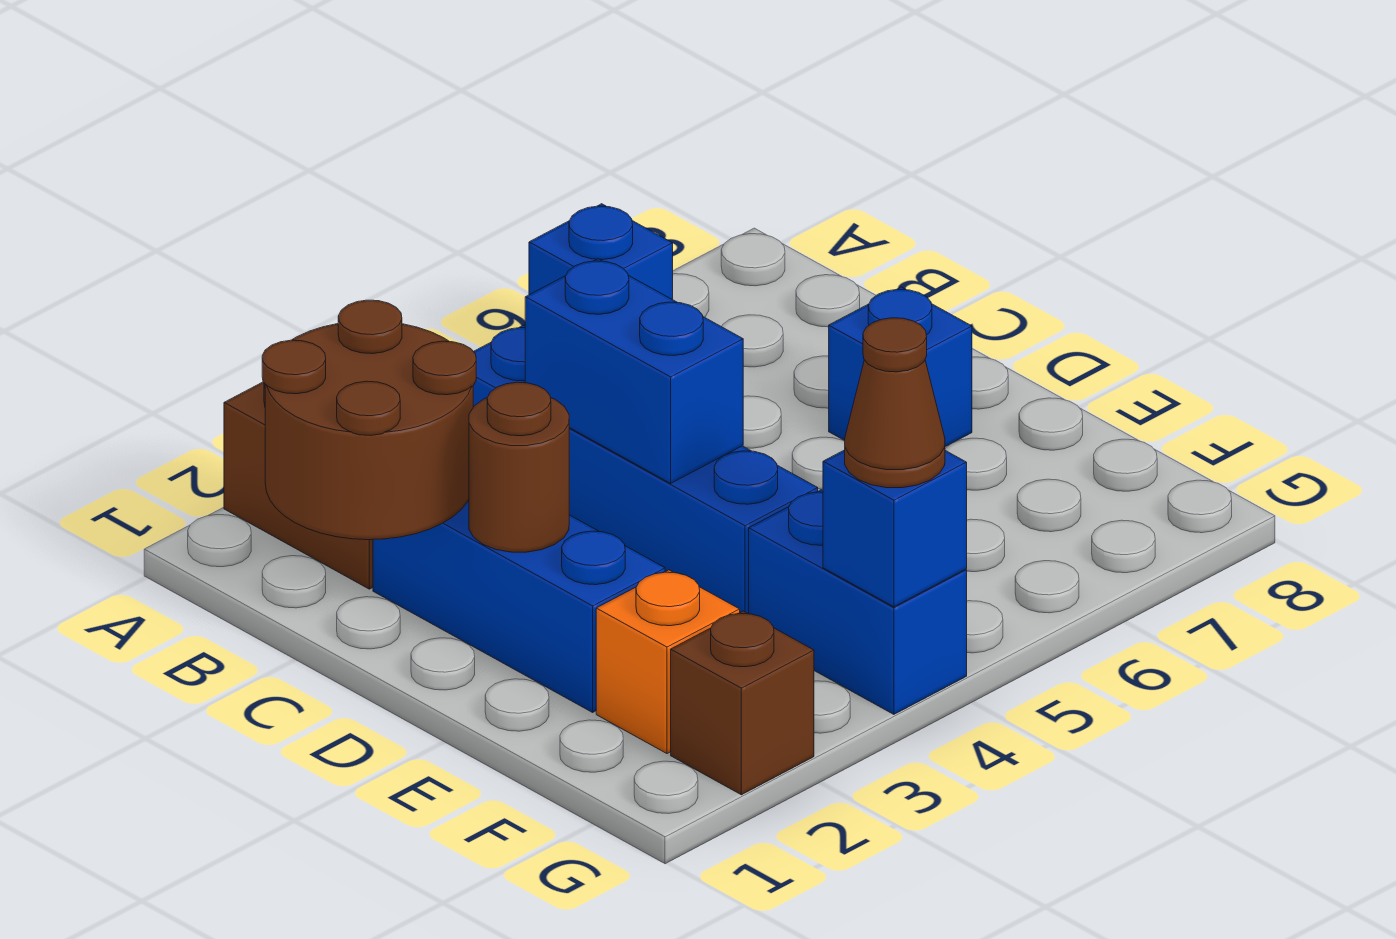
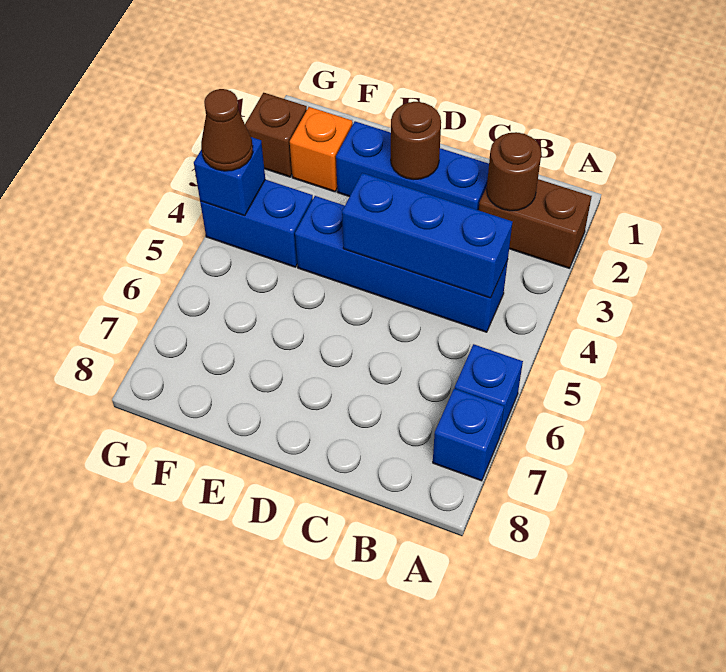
brown 2x2 round brick [262,300,476,540] -> brown 1x1 round brick [487,132,541,211]
blue 1x2 brick [525,259,743,483] -> blue 1x3 brick [342,173,512,298]
blue 1x1 brick [829,287,972,447] -> blue 1x1 brick moved to [433,389,504,481]

